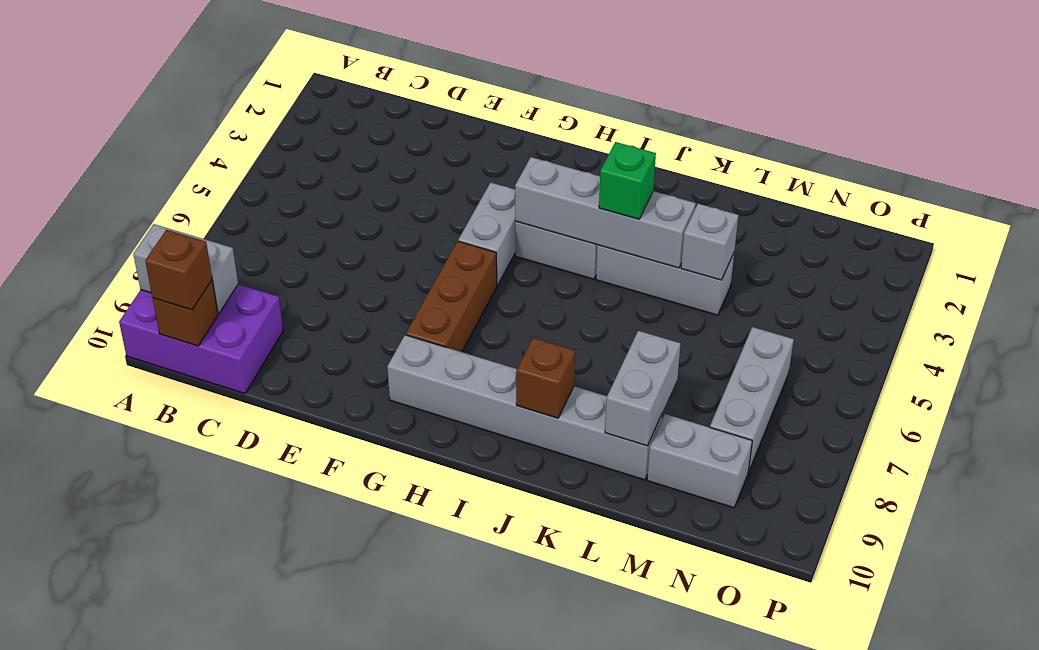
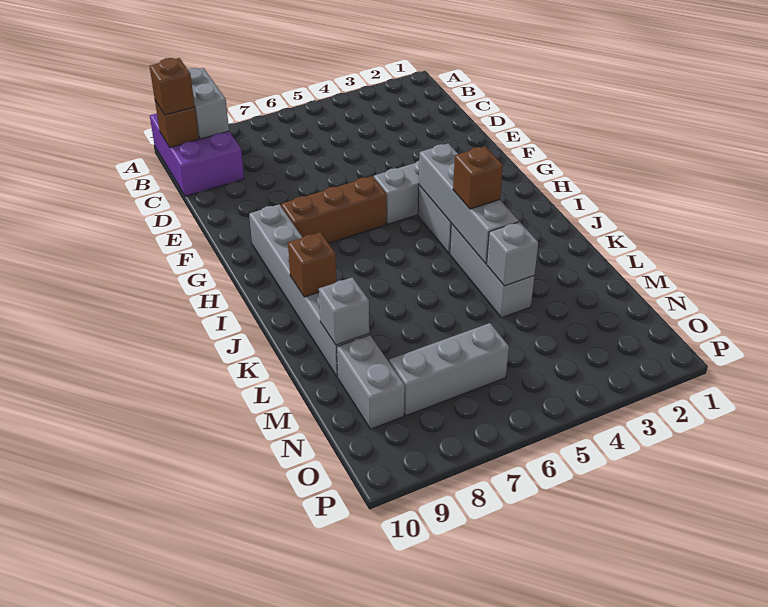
green 1x1 brick [599,142,656,219] -> brown 1x1 brick [453,146,503,209]
grey 1x2 brick [605,331,681,446] -> grey 1x1 brick [319,277,369,345]

